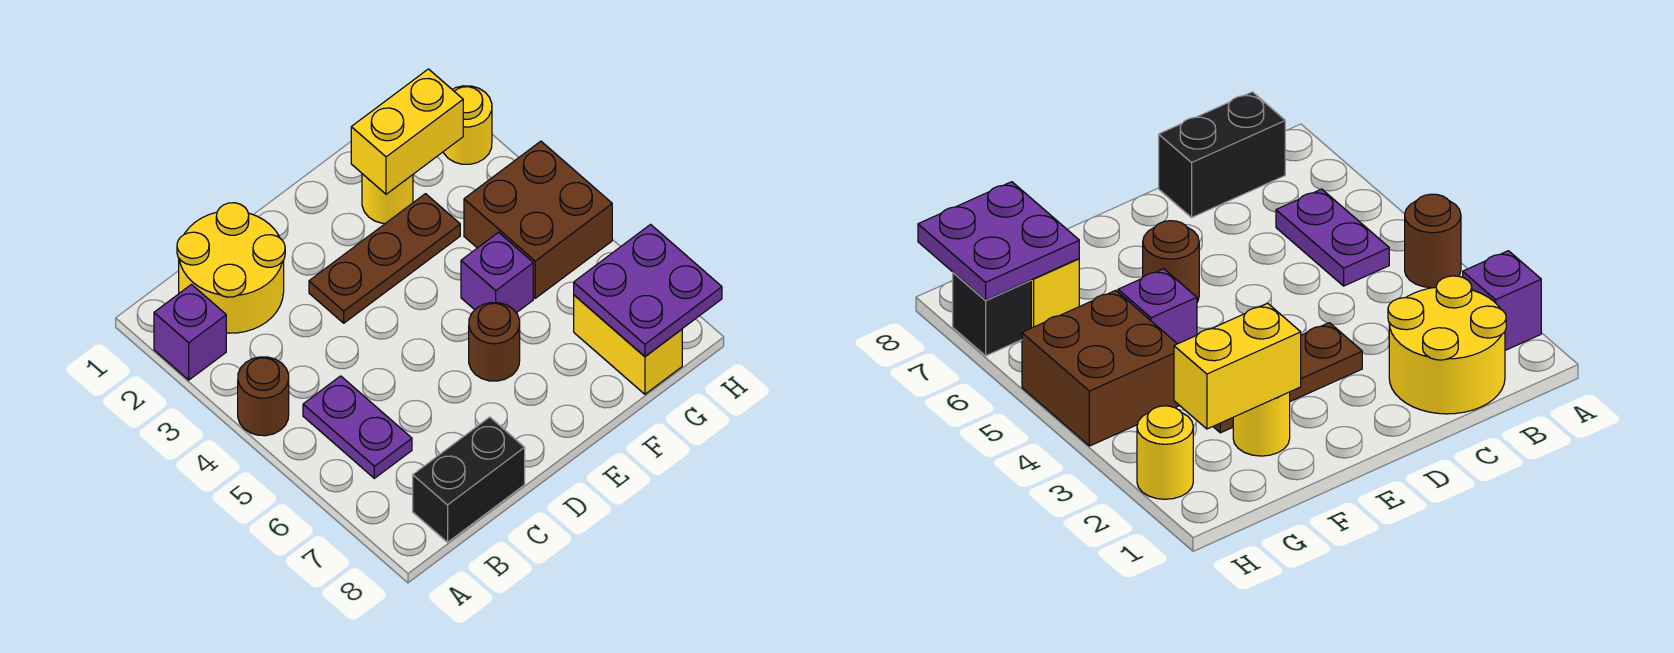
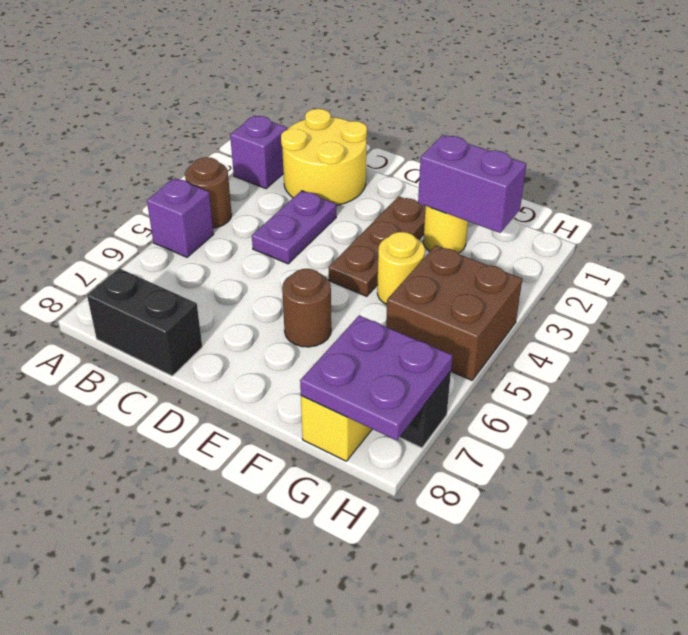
purple 1x2 plate [303,376,412,478] -> purple 1x2 plate moved to [252,191,336,264]
brown 1x3 plate [309,194,460,323] -> brown 1x3 plate turned to [329,196,426,296]
yellow 1x2 brick [351,69,463,194] -> purple 1x2 brick [418,135,526,233]
purple 1x1 brick [461,232,533,313] -> purple 1x1 brick moved to [147,178,214,257]
yellow 1x1 round brick [443,86,492,164] -> yellow 1x1 round brick moved to [377,232,425,305]

